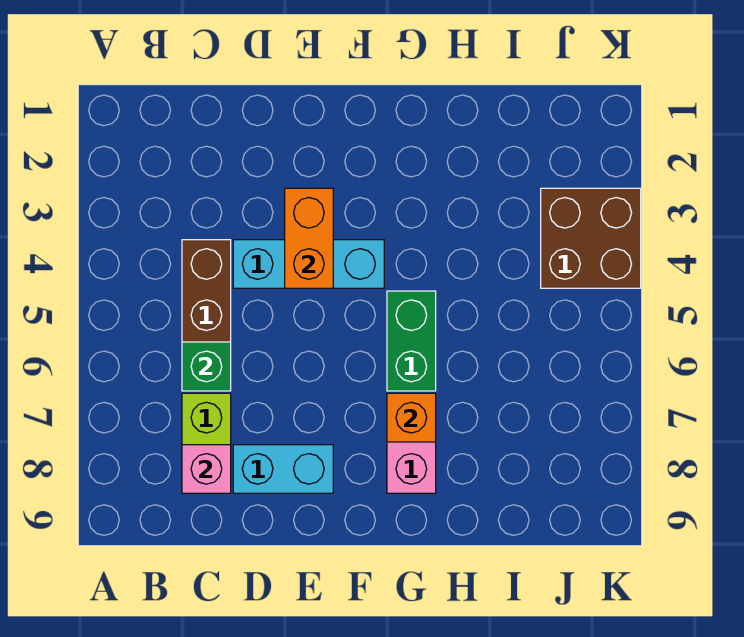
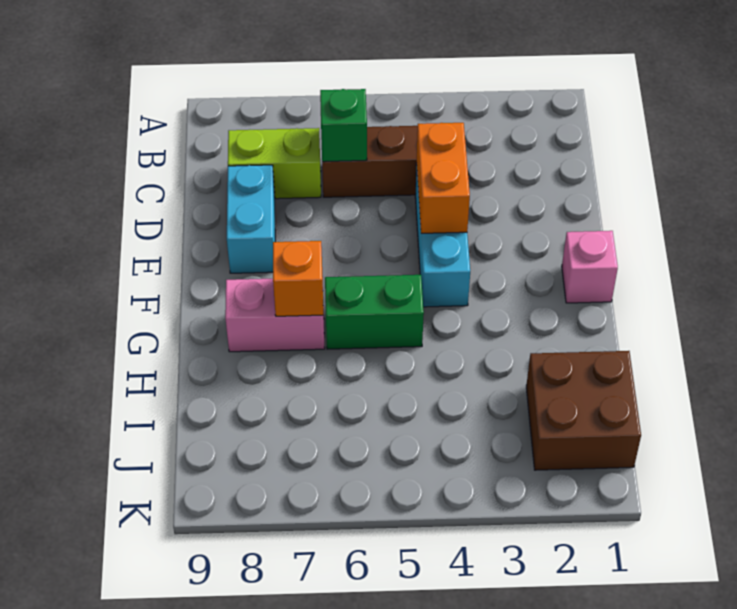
pink 1x1 brick [182,445,231,493] -> pink 1x1 brick moved to [562,231,618,303]
orange 1x2 brick [285,188,333,288] -> orange 1x2 brick turned to [417,123,470,233]
brown 2x2 brick [541,188,641,288] -> brown 2x2 brick moved to [526,351,641,470]

